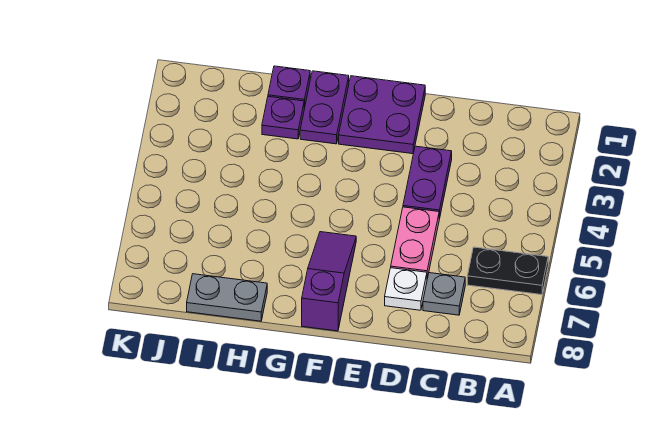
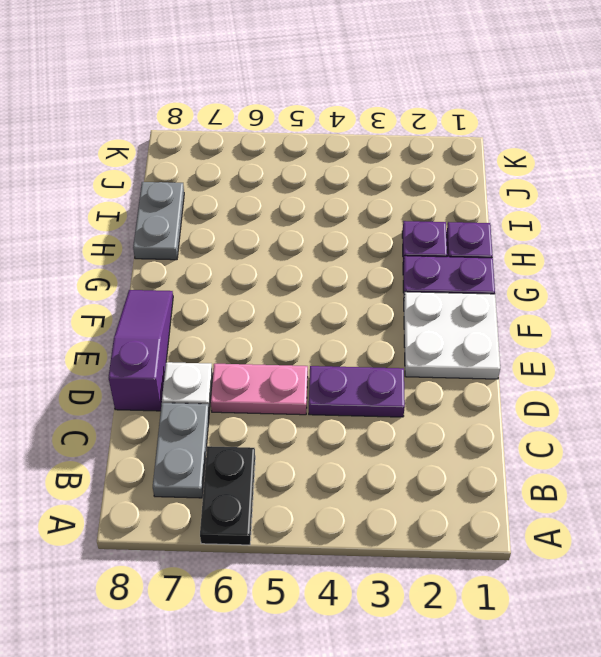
grey 1x1 plate [423,273,465,315] -> grey 1x2 plate [153,403,209,498]
purple 2x2 plate [339,76,425,154] -> white 2x2 plate [404,292,500,379]
purple 1x3 slope [302,232,356,331] -> purple 1x3 slope turned to [108,290,173,411]

